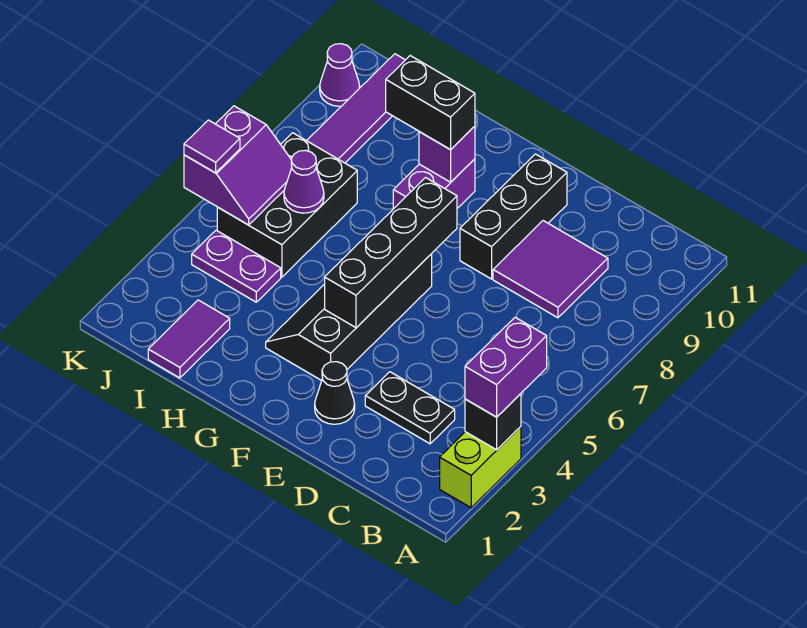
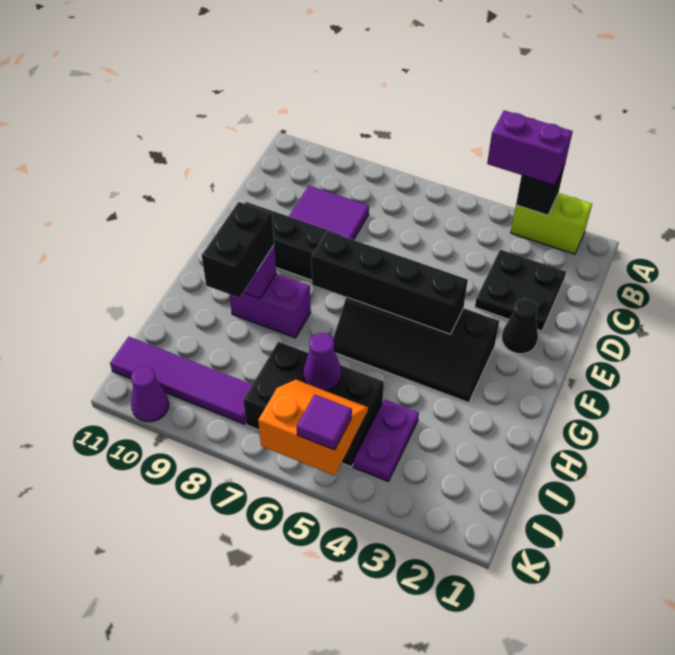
black 1x2 plate [365,372,455,444] -> black 2x2 plate [475,250,566,331]
purple 1x2 tile [148,300,230,378] -> none
purple 2x2 slope [184,106,292,225] -> orange 2x2 slope [258,380,368,475]

